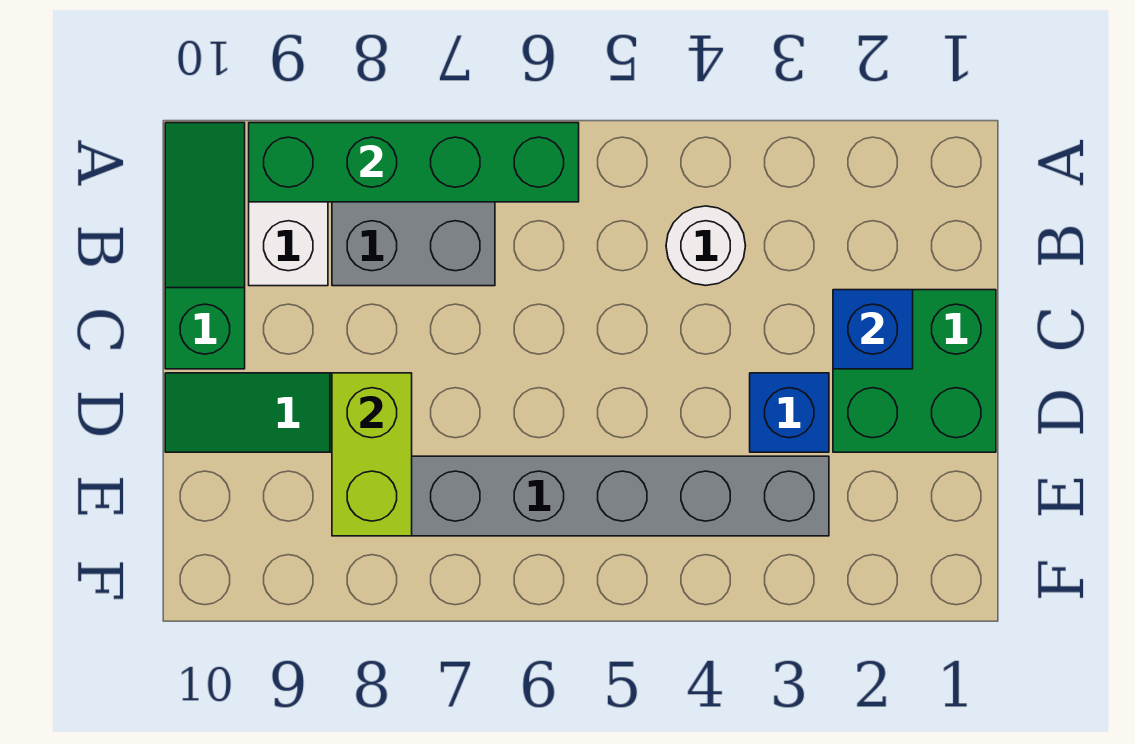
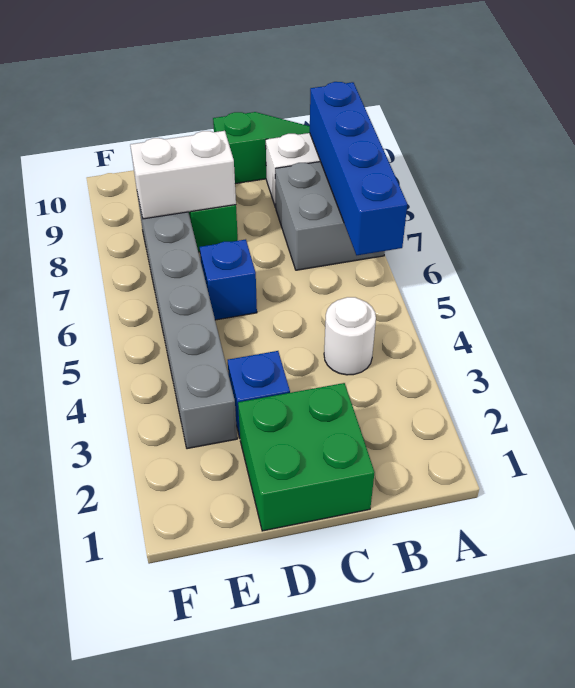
green 1x4 brick [249,123,579,202] -> blue 1x4 brick [310,82,407,255]
blue 1x1 brick [833,290,913,369] -> blue 1x1 brick moved to [200,239,257,320]
lime 1x2 brick [332,373,412,536] -> white 1x2 brick [130,131,236,219]

